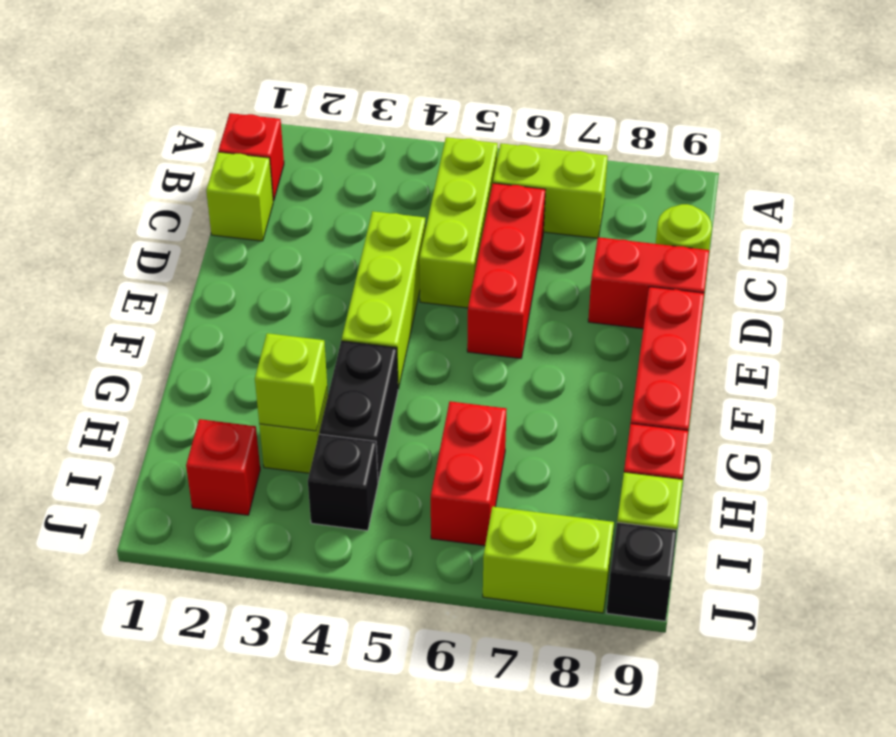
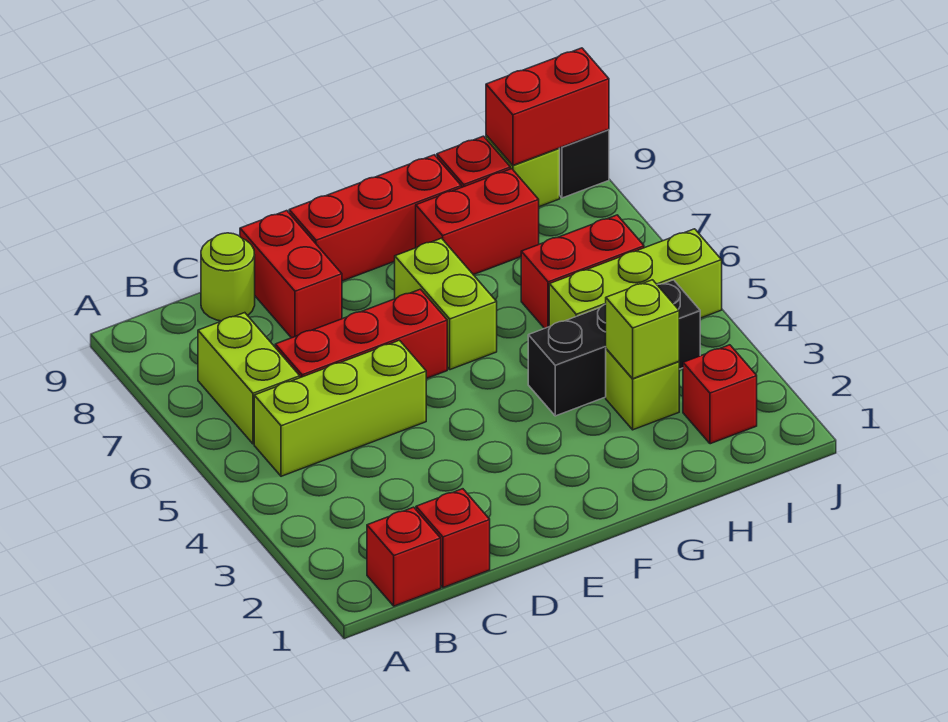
lime 1x1 brick [206,152,273,241] -> red 1x1 brick [416,489,490,588]
lime 1x3 brick [342,211,426,389] -> lime 1x3 brick moved to [549,229,722,327]
none -> red 1x2 brick [416,169,539,275]
none -> red 1x2 brick [486,48,609,165]
lime 1x2 brick [483,507,614,613] -> lime 1x2 brick moved to [395,238,497,370]

